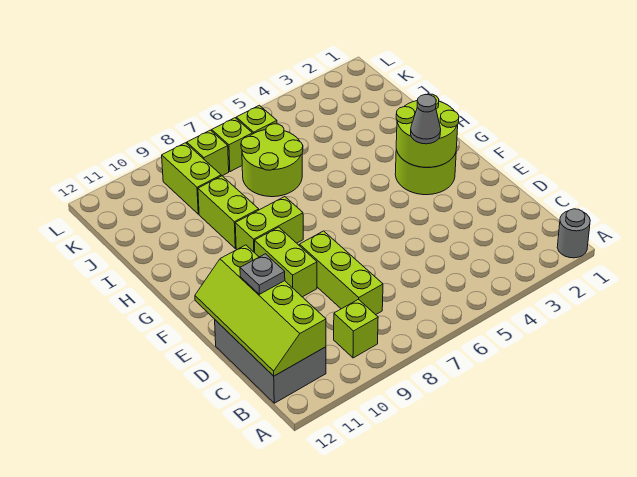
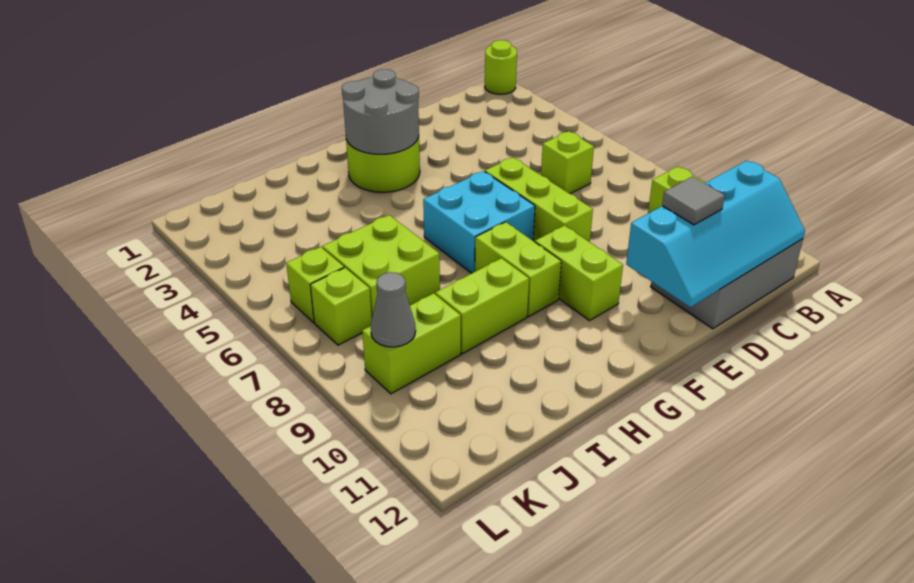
grey 1x1 round brick [557,209,590,258] -> lime 1x1 round brick [485,40,517,94]
lime 2x4 slope [195,245,326,376] -> cyan 2x4 slope [626,161,805,307]
lime 1x3 brick [300,231,383,315] -> lime 1x3 brick turned to [485,158,593,242]
grey 1x1 plate [240,254,285,294] -> grey 1x1 tile [662,177,725,225]
lime 1x2 brick [254,227,317,297] -> lime 1x2 brick turned to [535,225,623,321]
lime 2x2 round brick [396,94,459,167] -> grey 2x2 round brick [342,69,419,154]
grey 1x1 cone [411,94,441,144] -> grey 1x1 cone moved to [371,272,416,347]
none -> cyan 2x2 brick [423,171,535,273]
lime 2x2 round brick [241,124,303,197] -> lime 2x2 brick [322,215,440,318]
lime 1x1 brick [187,130,229,176] -> lime 1x1 brick moved to [541,131,594,194]

